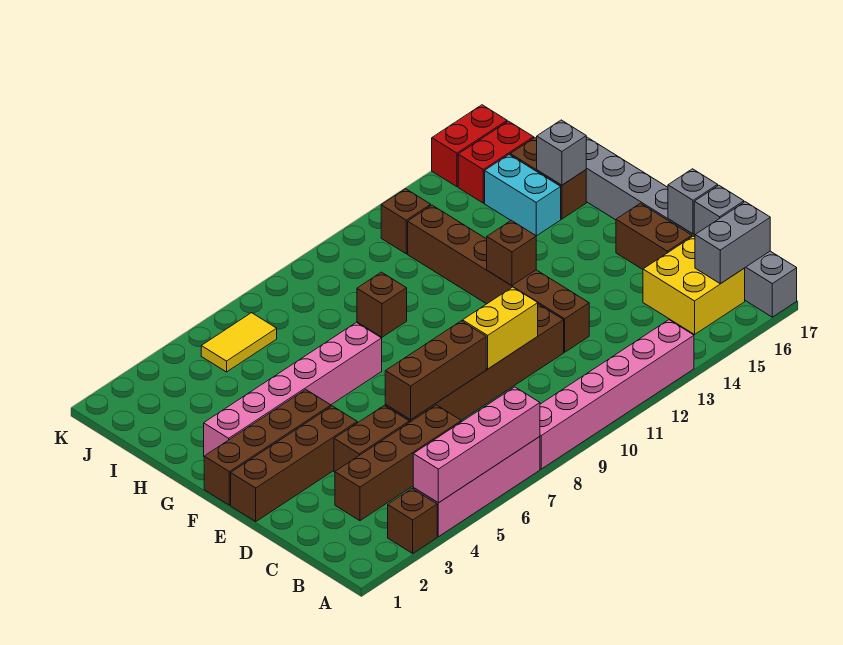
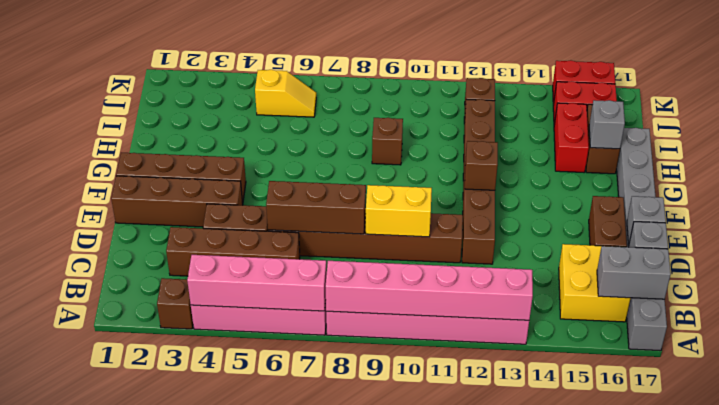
pink 1x6 brick [204,322,382,456] -> pink 1x6 brick moved to [326,261,533,320]
cyan 1x2 brick [485,155,561,236] -> red 1x2 brick [554,103,589,172]
yellow 1x2 tile [201,313,277,372] -> yellow 1x2 slope [255,70,316,117]

